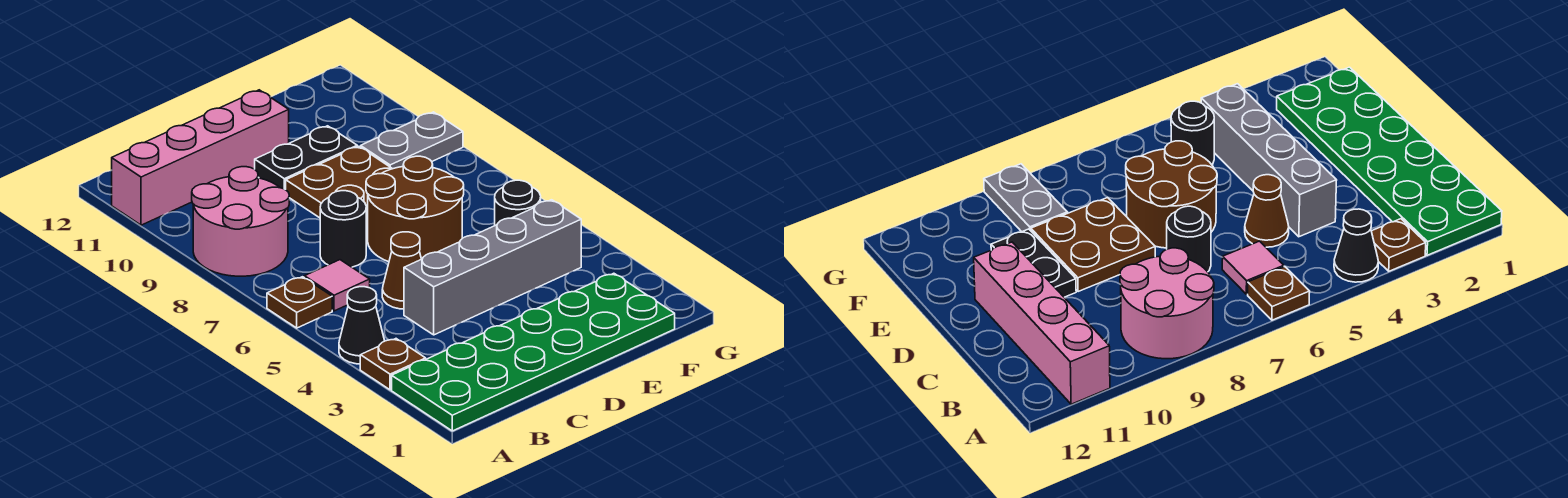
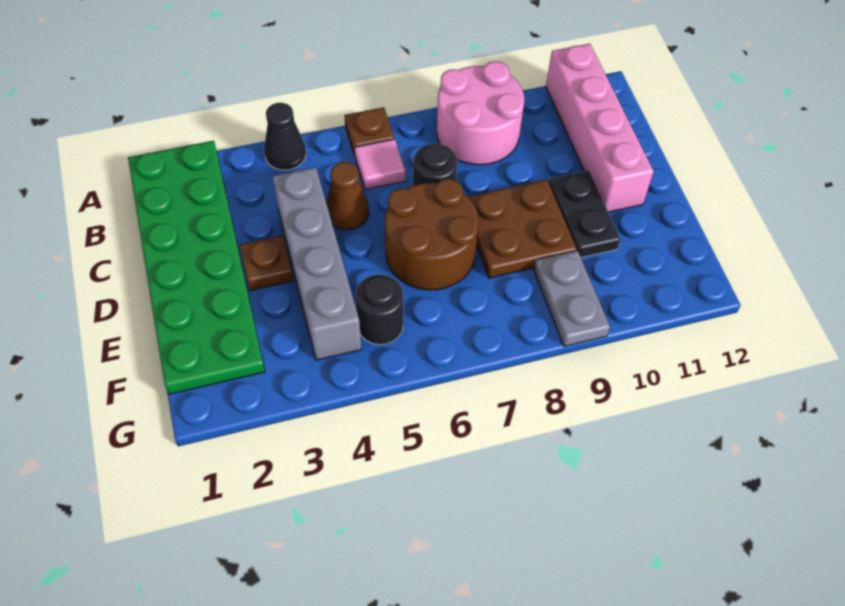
brown 1x1 plate [360,339,426,390] -> brown 1x1 plate moved to [240,235,294,291]

